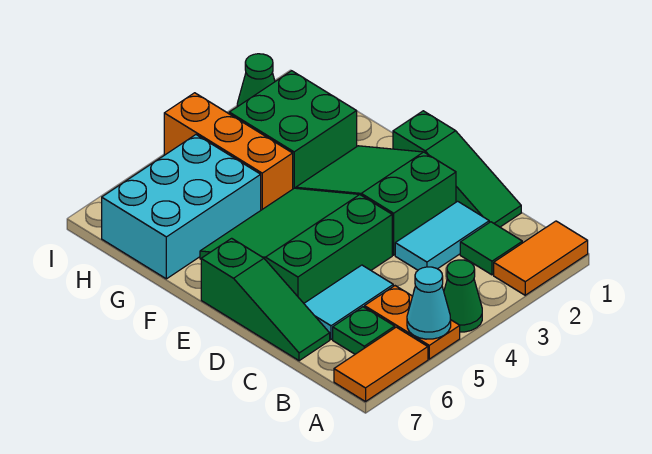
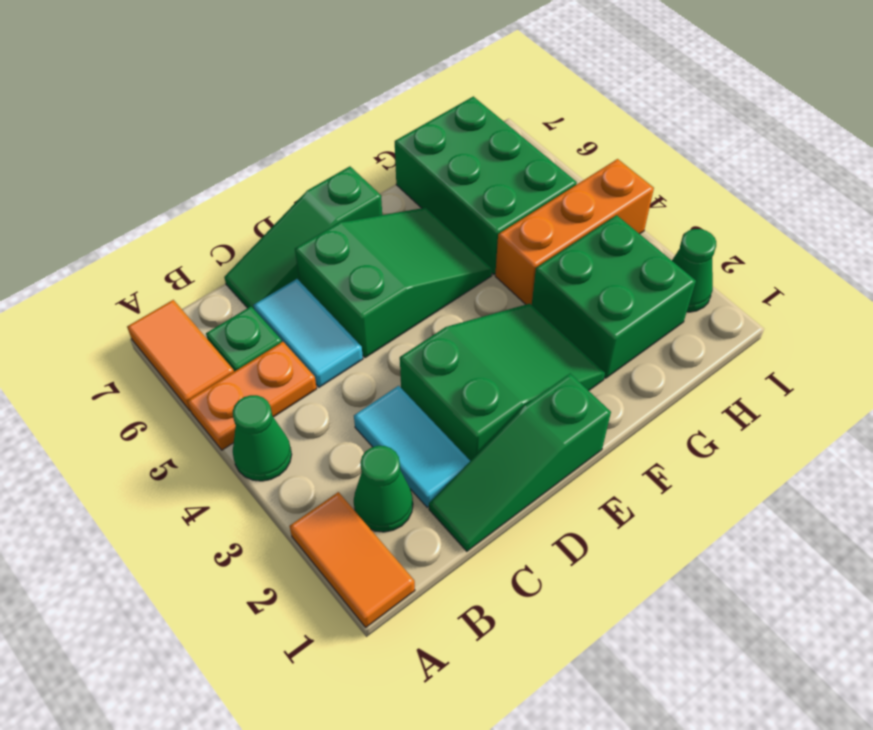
cyan 1x1 cone [407,267,451,339] -> none
green 1x1 tile [460,222,522,275] -> green 1x1 cone [354,446,413,532]
green 3x3 slope [200,188,392,303] -> green 2x3 slope [295,208,492,358]
cyan 2x3 brick [102,135,261,279] -> green 2x3 brick [395,96,577,274]

